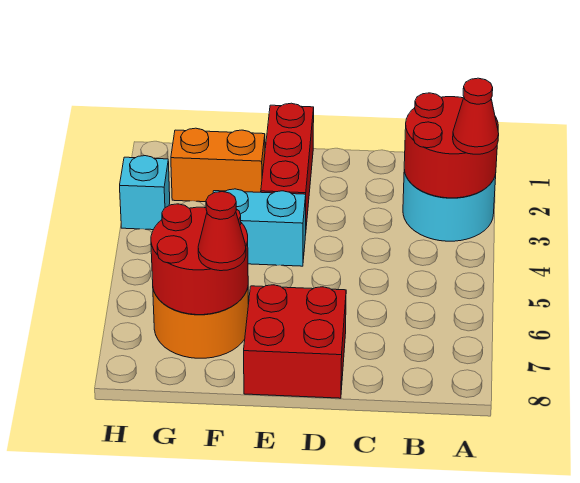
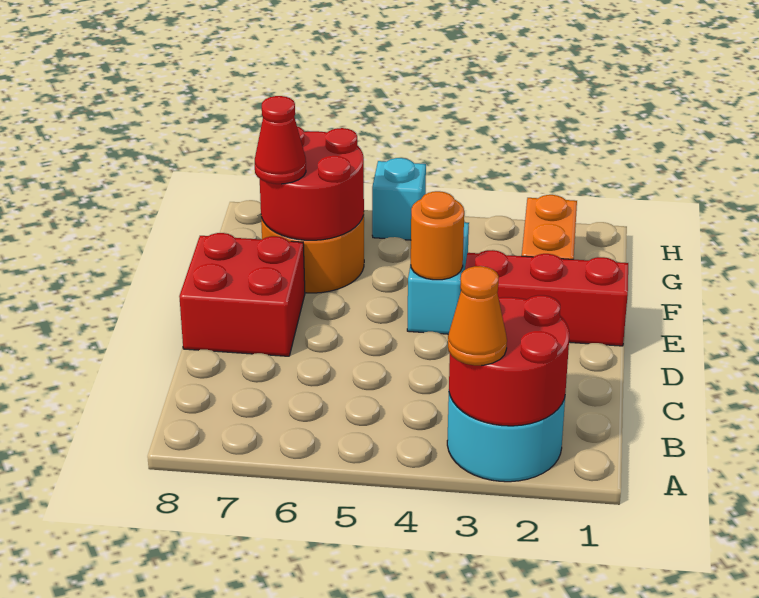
red 1x1 cone [453,78,499,154] -> orange 1x1 cone [448,266,507,365]
none -> orange 1x1 round brick [411,191,464,280]
cyan 1x1 brick [120,156,170,230] -> cyan 1x1 brick moved to [372,158,426,240]

